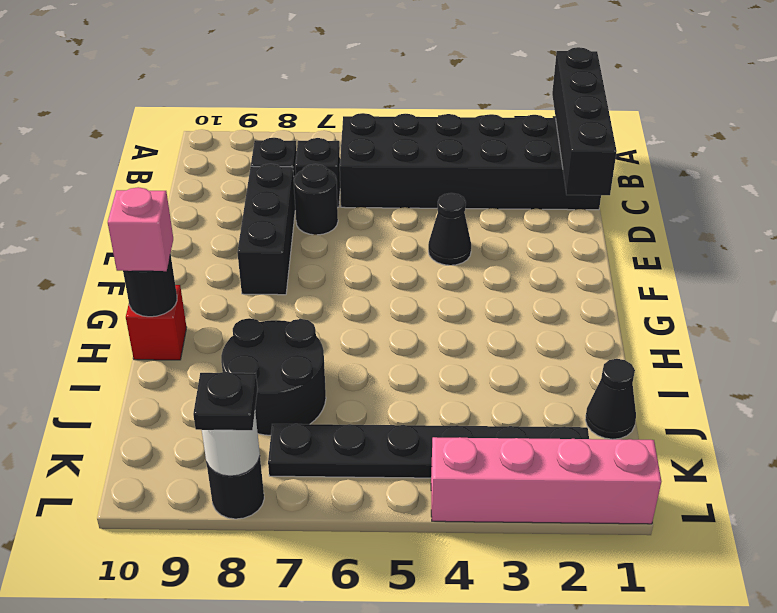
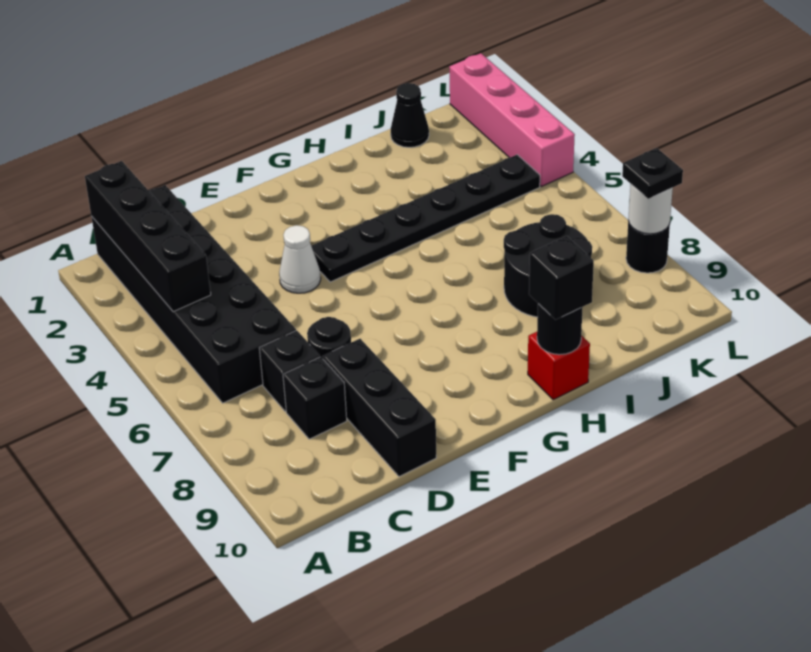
black 1x4 brick [552,47,617,195] -> black 1x4 brick turned to [85,161,211,312]
black 1x3 brick [237,164,295,295] -> black 1x3 brick turned to [323,339,436,477]
black 1x1 cone [428,193,471,265] -> white 1x1 cone [279,225,321,293]
pink 1x1 brick [108,187,173,271] -> black 1x1 brick [529,236,594,320]
black 1x6 plate [268,424,589,478] -> black 1x6 plate turned to [312,155,540,282]

